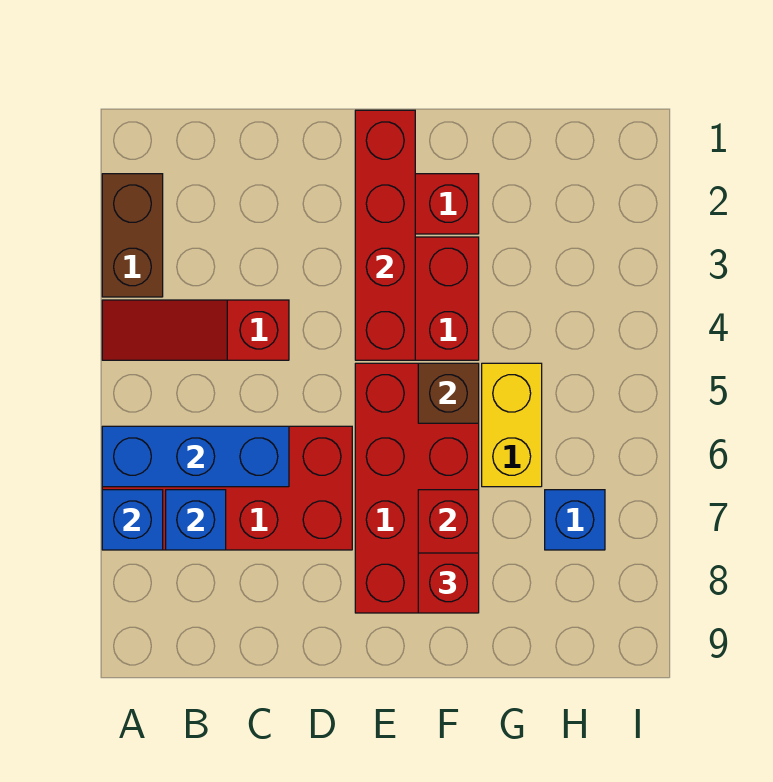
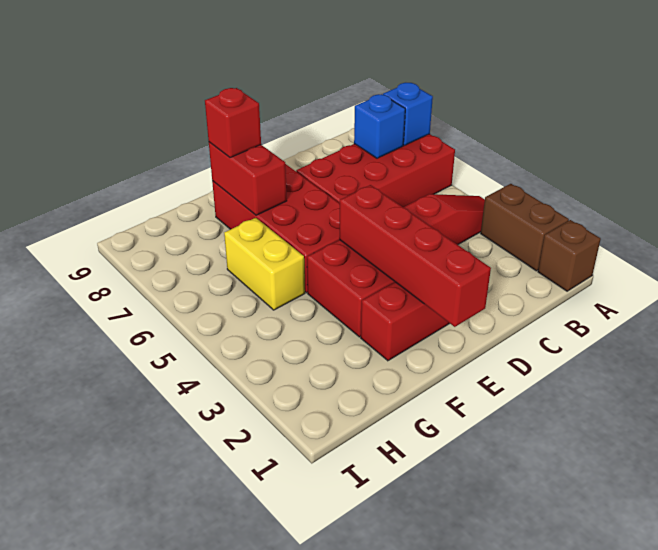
blue 1x3 brick [102,426,289,487] -> none
brown 1x1 brick [418,363,479,423] -> brown 1x1 brick moved to [538,220,601,291]
blue 1x1 brick [545,490,605,550] -> none

